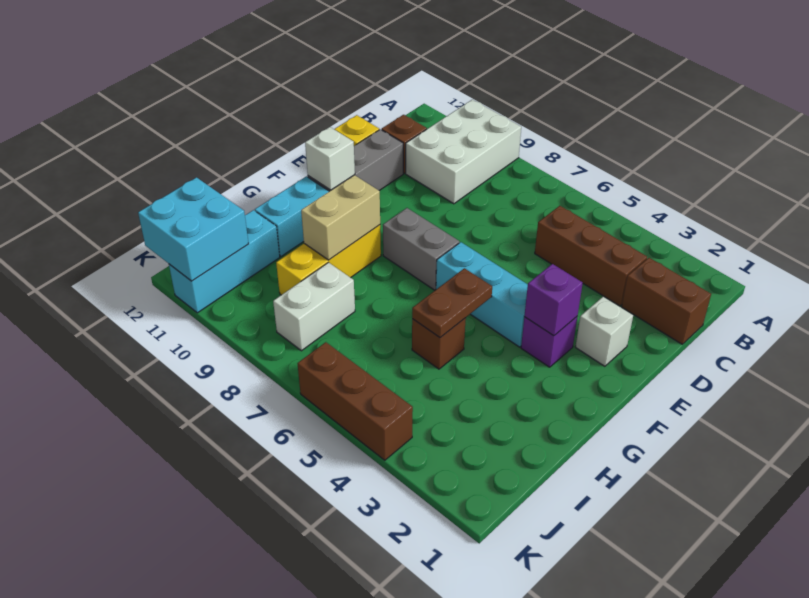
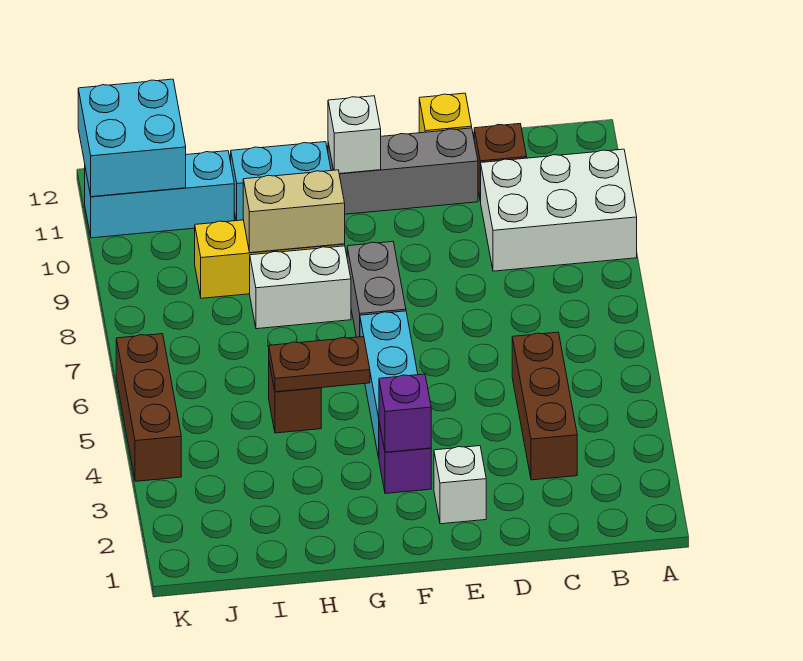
brown 1x2 brick [622,258,711,344] -> none
white 1x2 brick [273,263,355,351] -> white 1x2 brick moved to [250,246,351,329]

